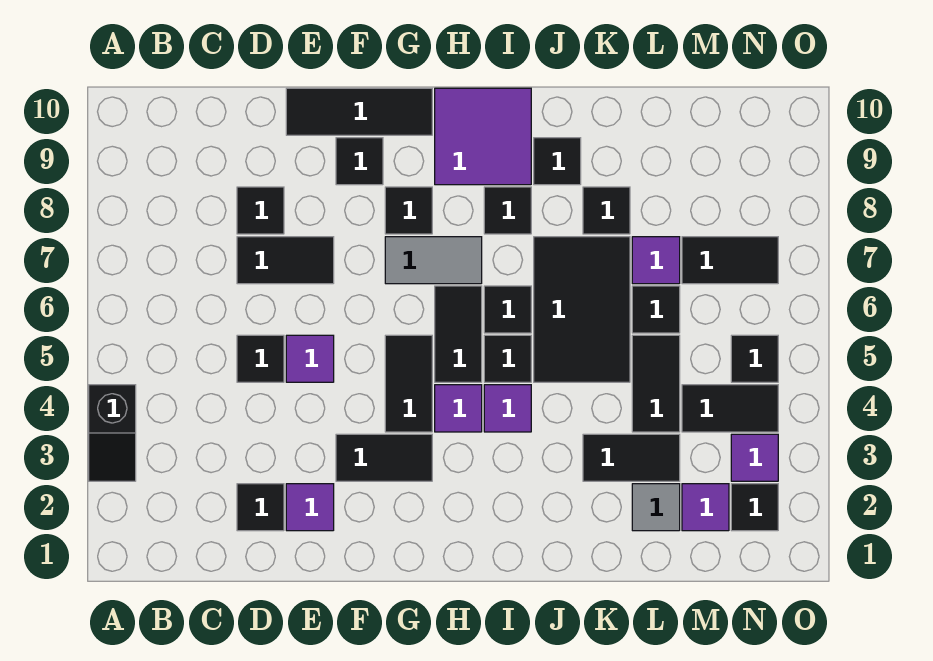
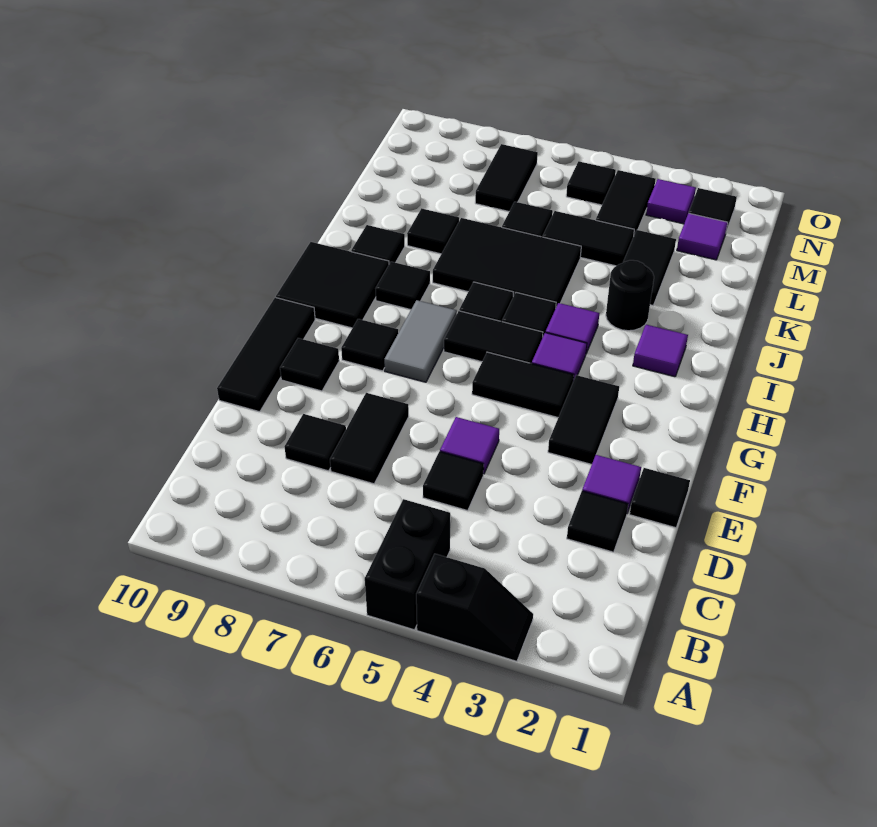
none -> black 1x2 brick [365,499,450,630]
none -> black 1x1 tile [630,468,690,528]
purple 2x2 tile [435,88,531,185] -> black 2x2 tile [276,242,389,328]
none -> black 1x1 round brick [606,260,654,331]
grey 1x1 tile [632,484,680,531] -> none
purple 1x1 tile [632,237,680,284] -> purple 1x1 tile moved to [633,325,688,377]

